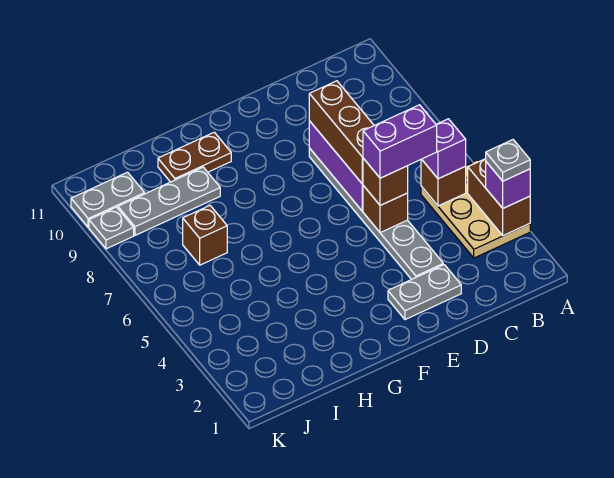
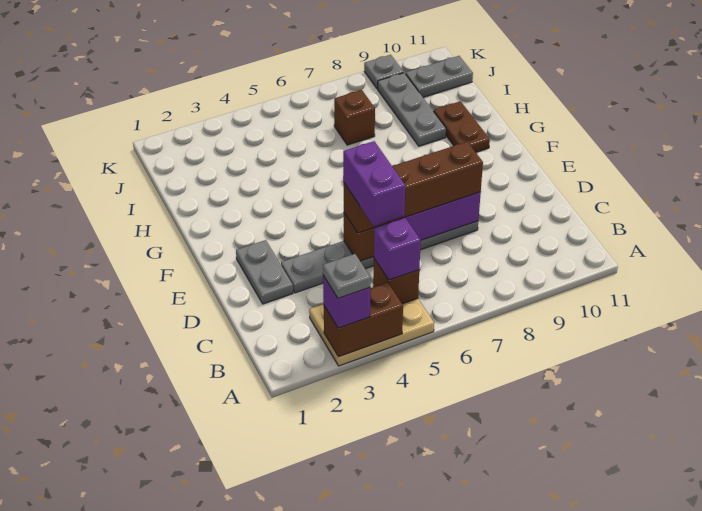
grey 1x2 plate [71,172,145,227] -> grey 1x2 plate turned to [406,56,473,97]

